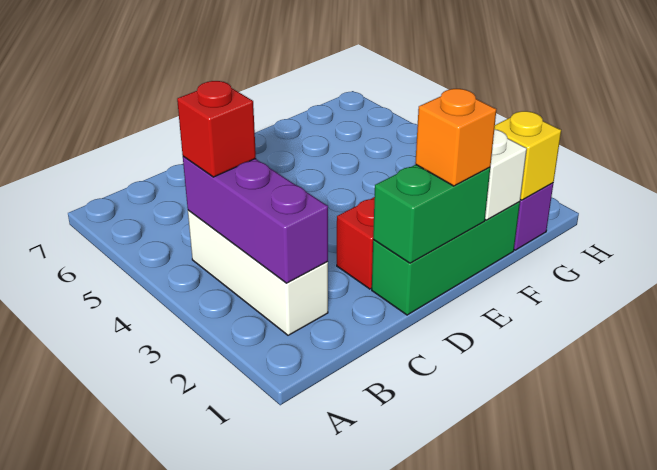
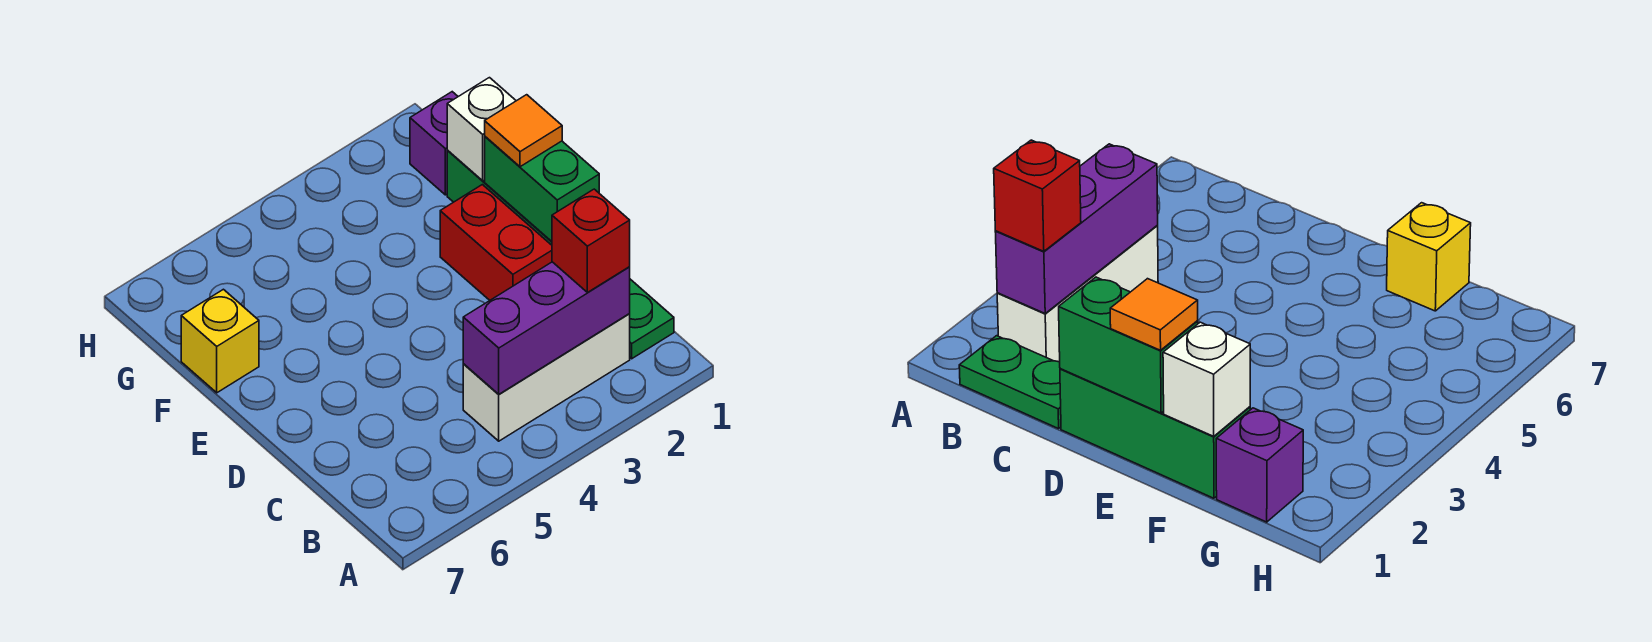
none -> green 1x2 plate [629,279,674,359]
red 1x1 brick [177,81,256,177] -> red 1x1 brick moved to [552,189,630,292]
orange 1x1 brick [415,89,496,186] -> orange 1x1 tile [485,95,562,167]
yellow 1x1 brick [494,111,561,200] -> yellow 1x1 brick moved to [181,289,259,393]

